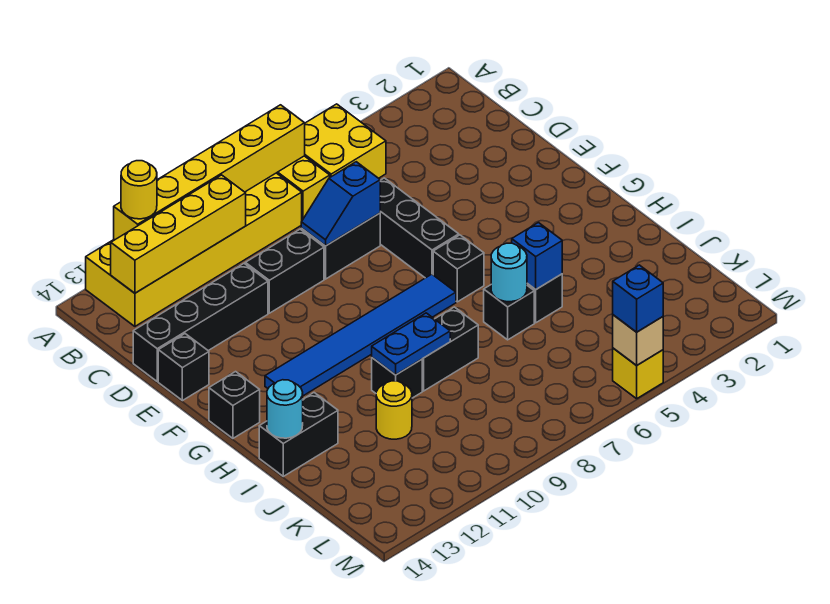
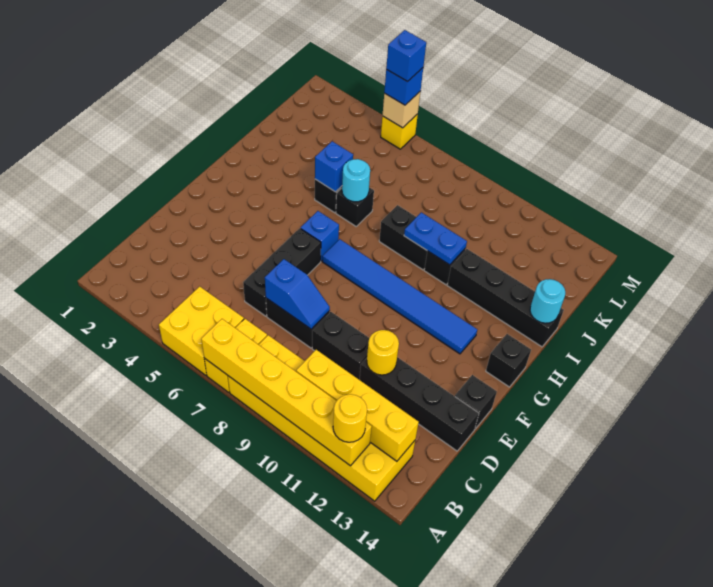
black 1x1 brick [433,235,484,302] -> blue 1x1 brick [301,211,339,261]
black 1x2 brick [259,393,338,476] -> black 1x4 brick [447,249,564,347]
yellow 1x1 round brick [376,381,412,439] -> yellow 1x1 round brick moved to [367,330,399,375]
none -> blue 1x1 brick [386,30,426,82]

